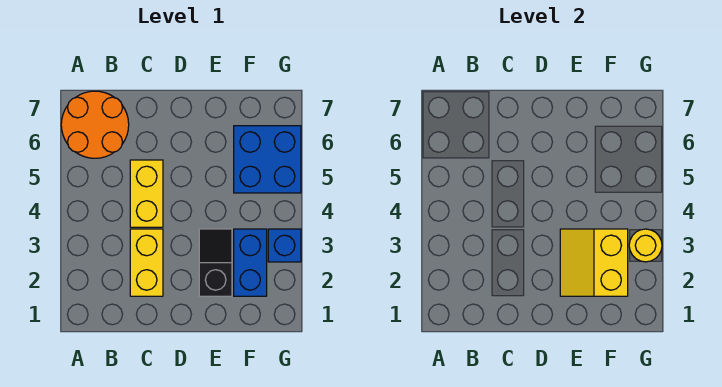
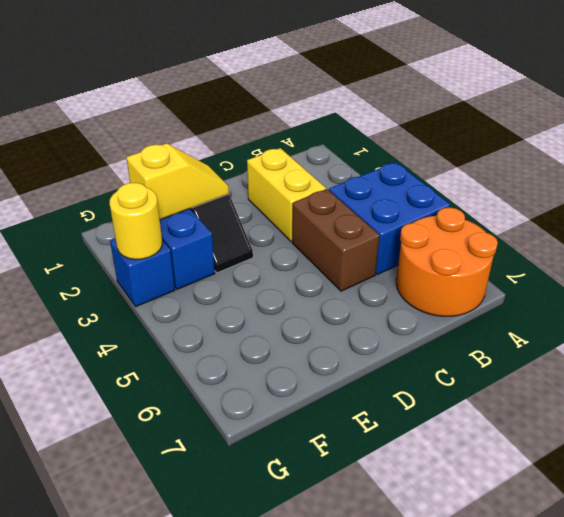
yellow 1x2 brick [130,160,163,227] -> brown 1x2 brick [292,189,380,291]
yellow 2x2 slope [560,229,628,296] -> yellow 1x2 slope [126,143,229,220]
blue 2x2 brick [234,126,301,193] -> blue 2x2 brick moved to [329,162,450,274]

